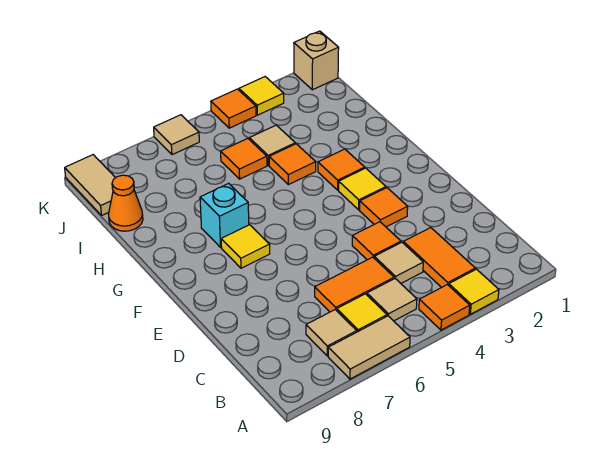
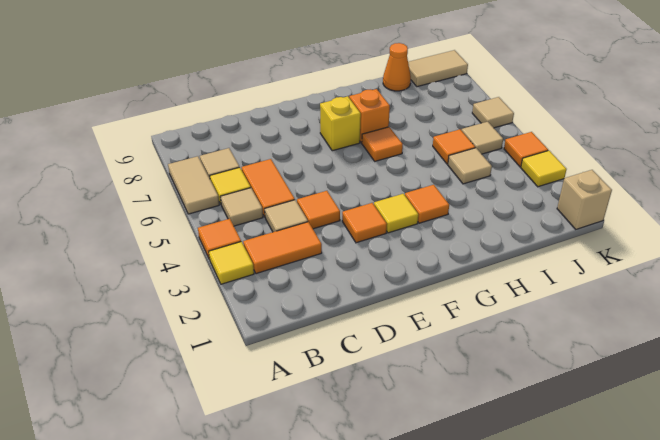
yellow 1x1 tile [221,225,270,268] -> yellow 1x1 brick [320,96,361,151]
cyan 1x1 brick [200,183,249,247] -> orange 1x1 brick [349,89,390,143]
orange 1x1 tile [269,144,316,185] -> orange 1x1 tile moved to [362,127,403,161]
none -> tan 1x1 tile [461,122,503,154]

